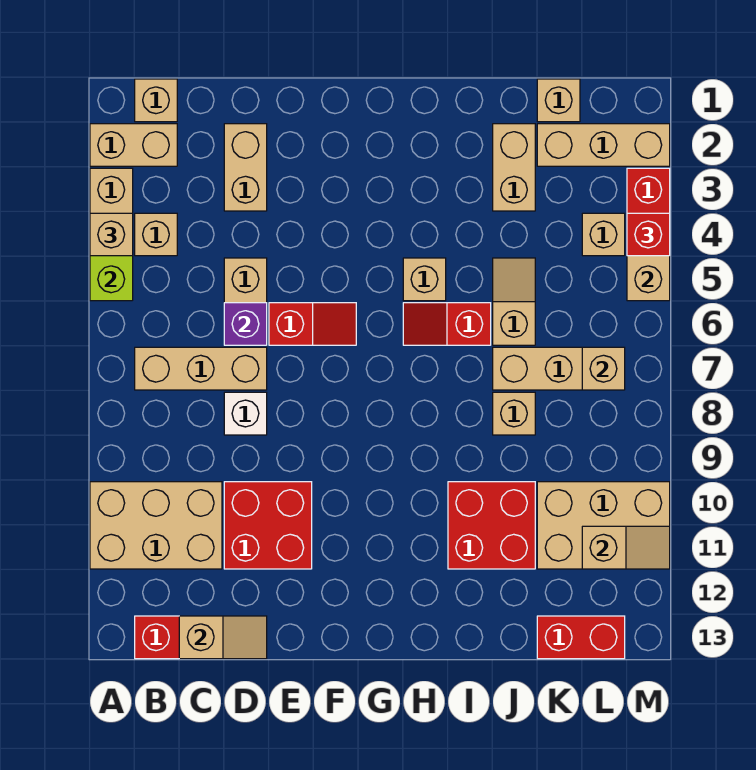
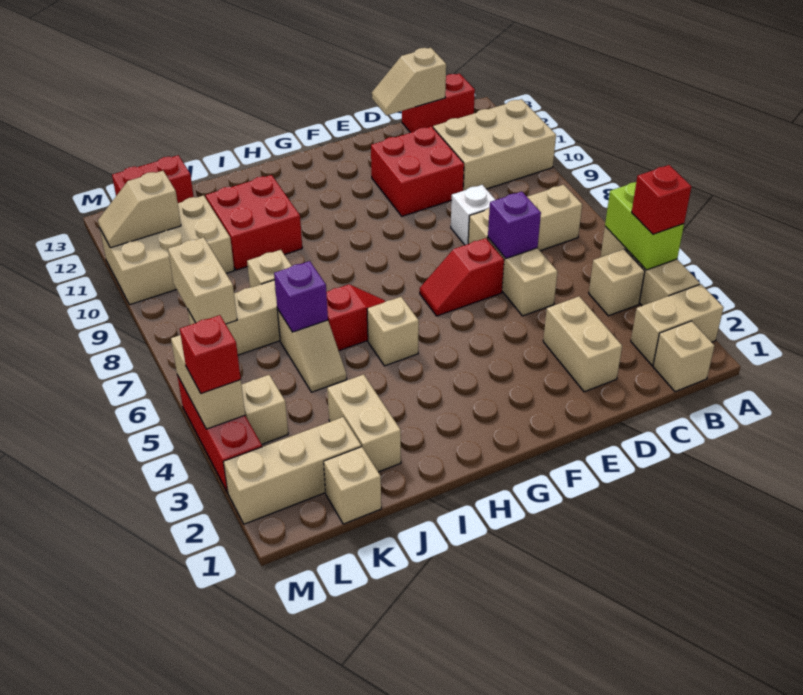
tan 1x1 brick [90,213,133,256] -> red 1x1 brick [632,165,691,234]
none -> purple 1x1 brick [274,261,328,332]
tan 1x1 brick [582,347,625,390] -> tan 1x2 brick [168,237,237,324]

